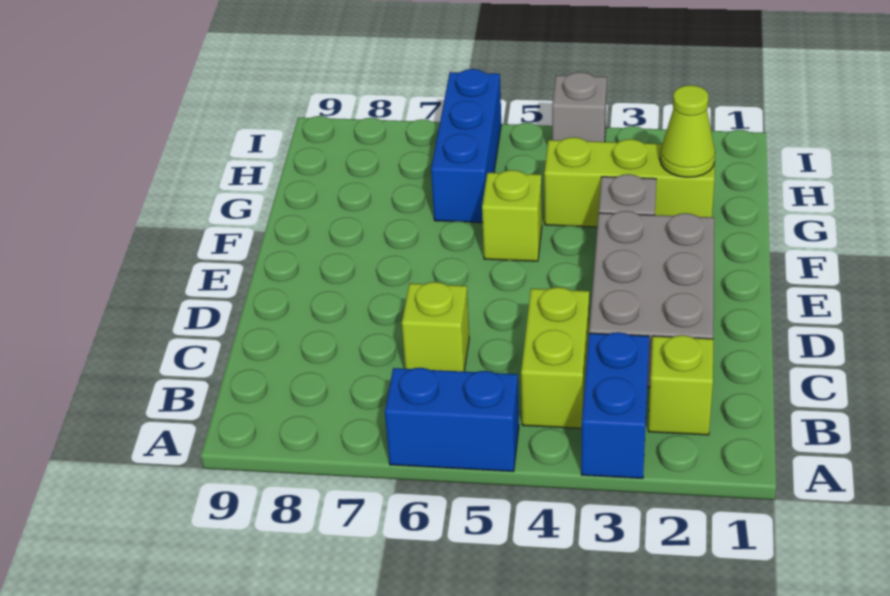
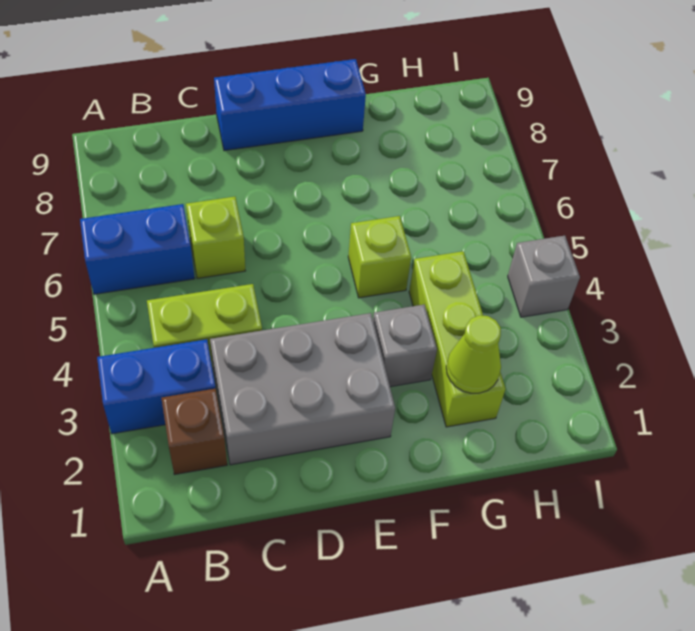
blue 1x2 brick [385,368,519,472] -> blue 1x2 brick turned to [80,204,195,294]
lime 1x1 brick [648,335,713,435] -> brown 1x1 brick [162,388,227,475]
blue 1x3 brick [431,69,501,223] -> blue 1x3 brick moved to [214,59,366,151]

